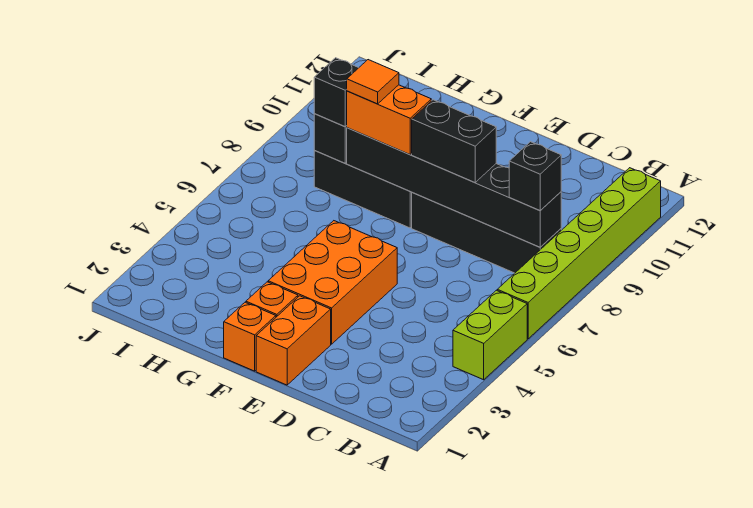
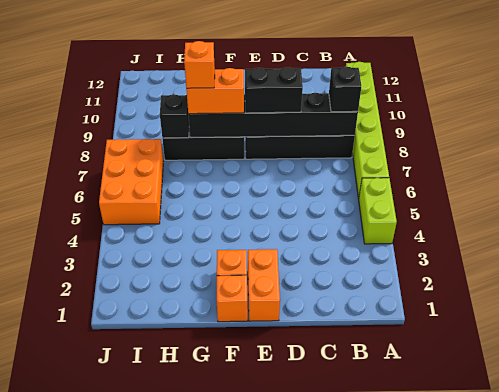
orange 2x3 brick [268,221,397,344] -> orange 2x3 brick moved to [99,139,164,225]
orange 1x1 tile [347,60,399,104] -> orange 1x1 brick [184,41,215,88]
black 1x1 brick [314,58,358,127] -> none

